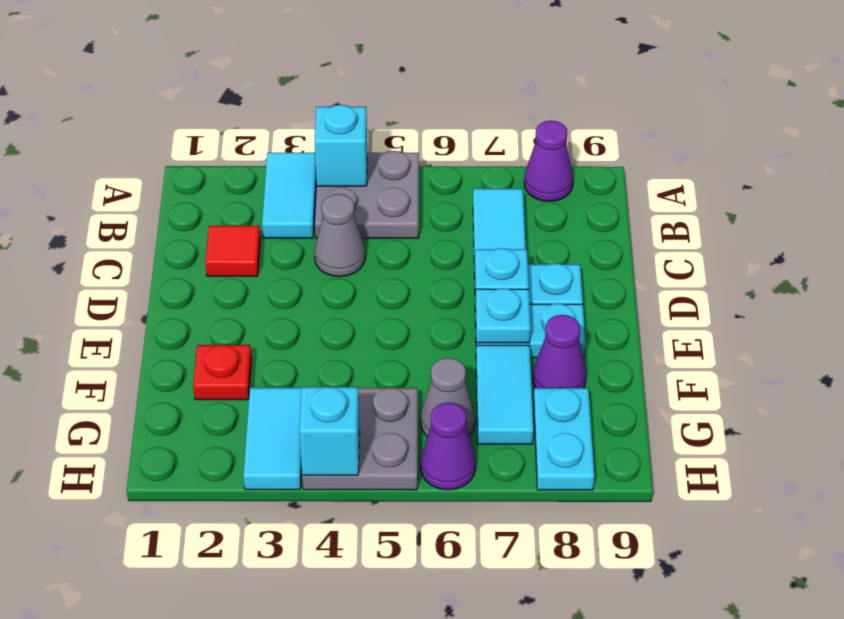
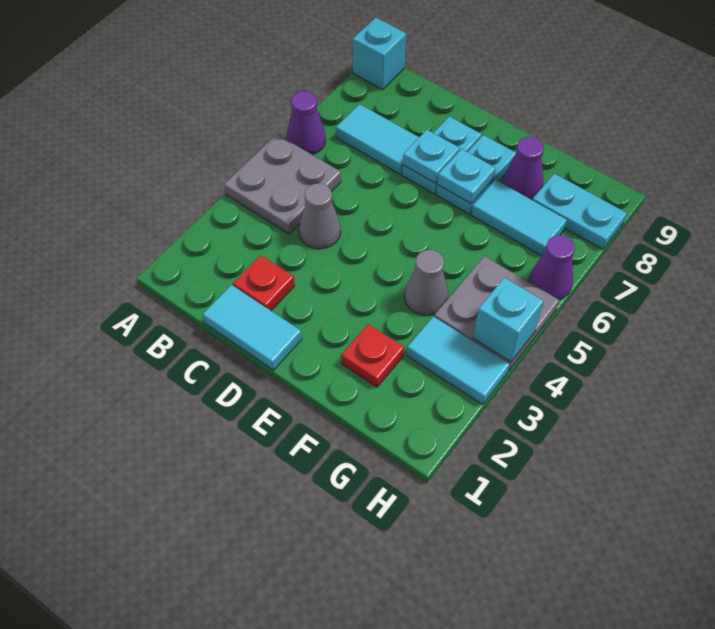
cyan 1x2 tile [262,153,316,238] -> cyan 1x2 tile moved to [203,285,302,370]
cyan 1x1 brick [315,105,367,186] -> cyan 1x1 brick moved to [353,18,406,89]
purple 1x1 cone [524,121,573,201] -> purple 1x1 cone moved to [287,91,326,155]
red 1x1 tile [205,226,260,276] -> red 1x1 plate [233,255,295,311]
grey 1x1 cone [420,358,475,437] -> grey 1x1 cone moved to [405,250,448,316]

